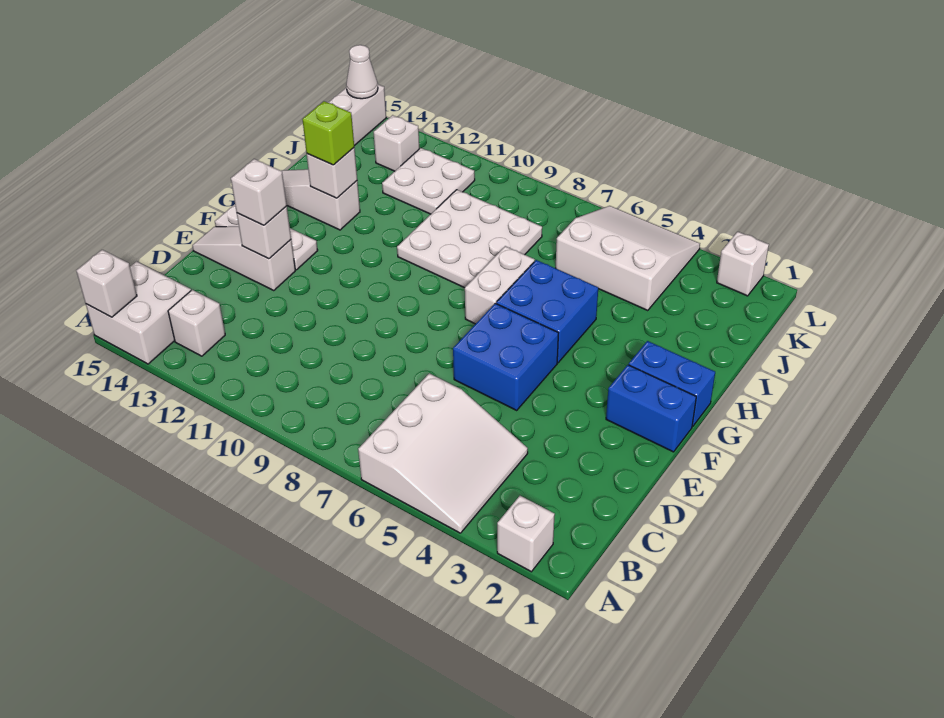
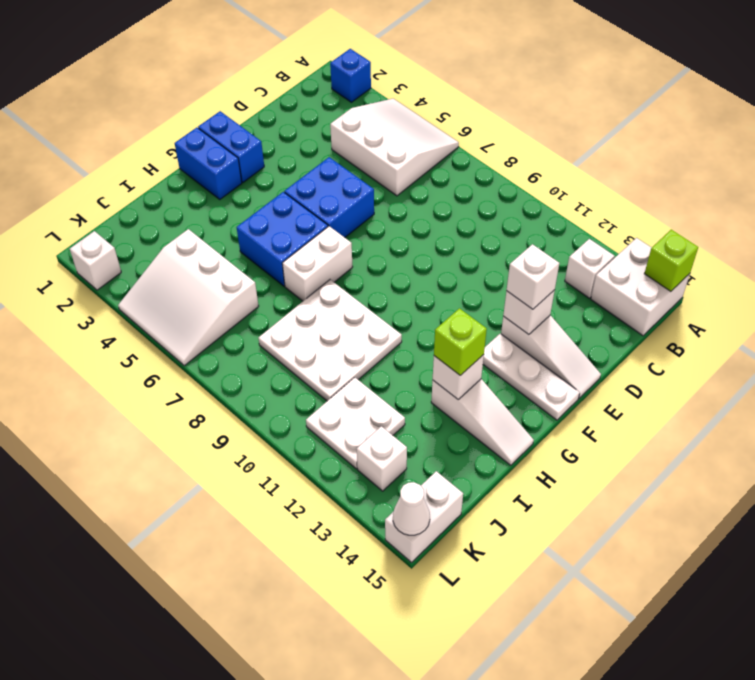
white 1x1 brick [497,496,555,572] -> blue 1x1 brick [330,49,371,102]
white 3x3 slope [358,373,528,533] -> white 3x3 slope turned to [330,99,459,196]
white 1x1 brick [76,250,137,317] -> lime 1x1 brick [644,230,698,291]

